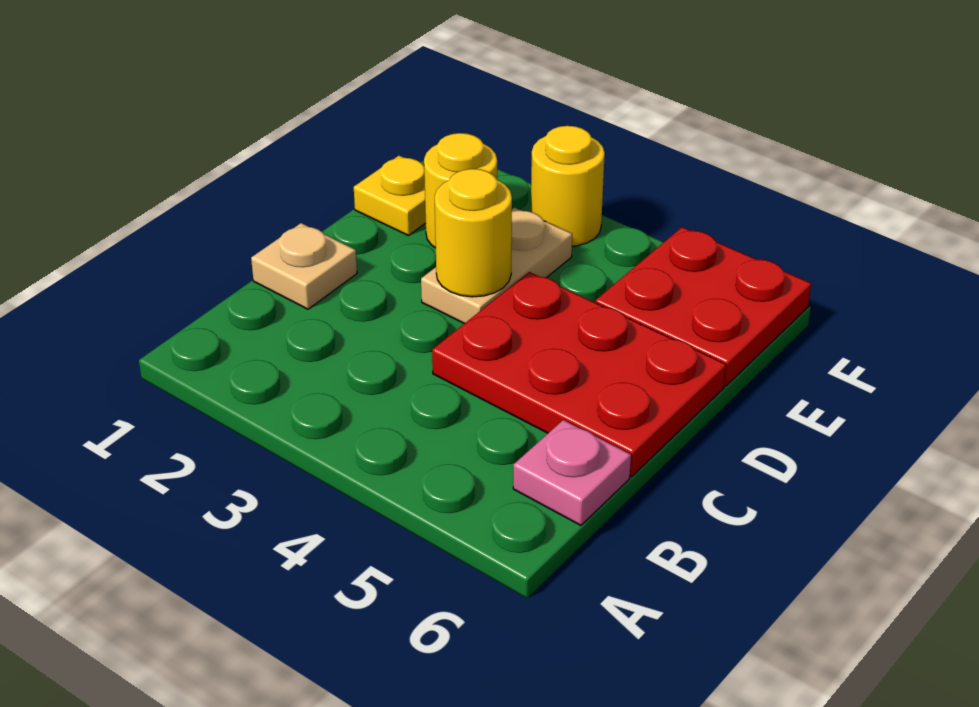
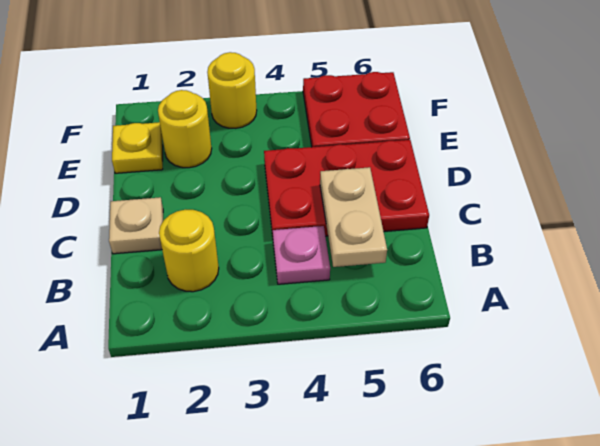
pink 1x1 plate [513,420,631,525] -> pink 1x1 plate moved to [273,226,330,284]
tan 1x2 plate [421,208,572,324] -> tan 1x2 plate moved to [320,167,387,267]
yellow 1x1 round brick [435,169,512,297] -> yellow 1x1 round brick moved to [159,210,219,292]

